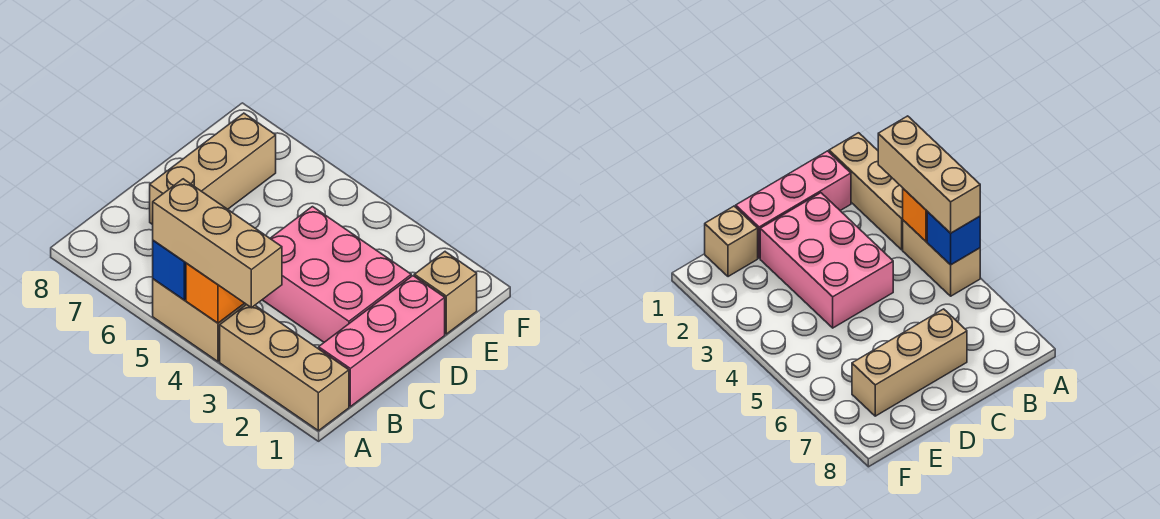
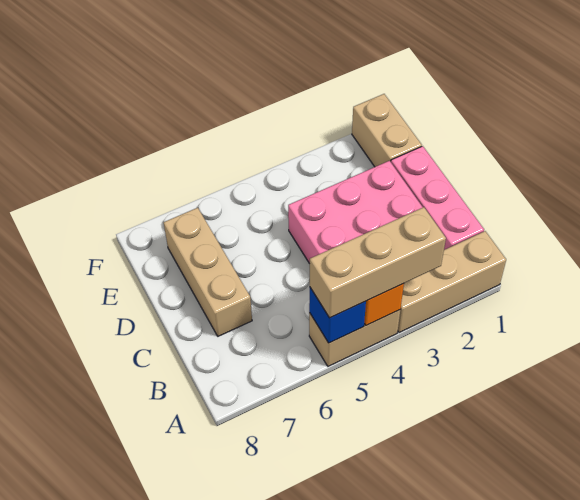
tan 1x1 brick [414,252,477,334] -> tan 1x2 brick [352,94,422,167]

